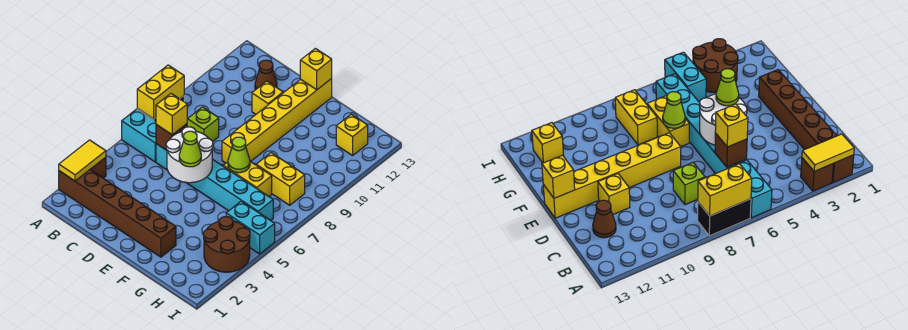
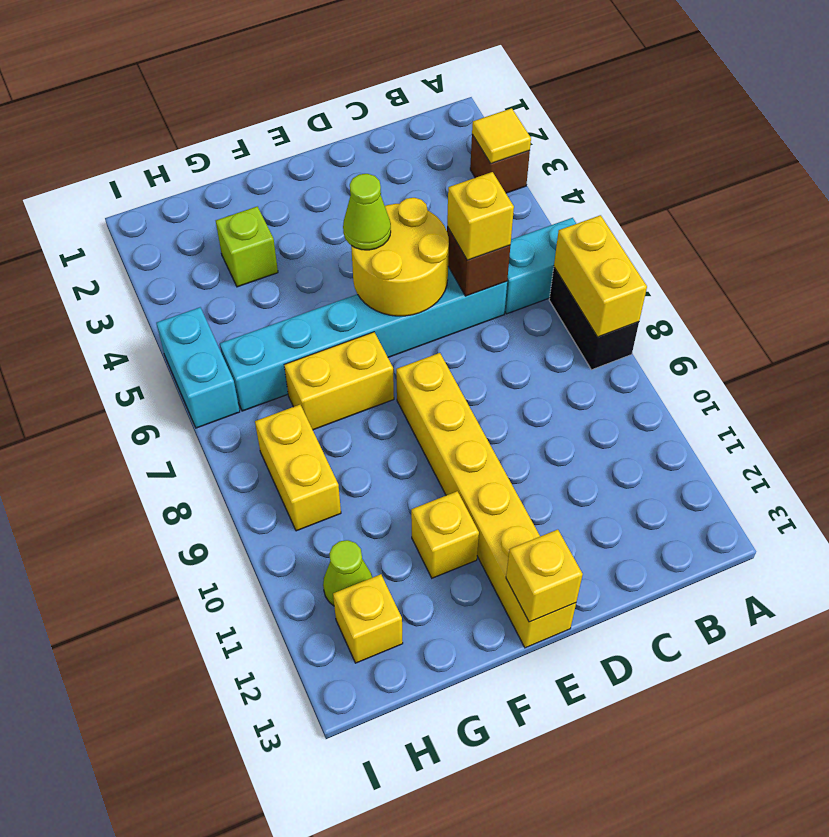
brown 1x6 brick [59,170,176,257] -> none
yellow 1x2 tile [59,140,106,181] -> yellow 1x1 tile [472,108,531,164]
lime 1x1 brick [187,107,219,141] -> lime 1x1 brick moved to [216,206,278,287]
brown 1x1 cone [255,60,277,90] -> none
white 2x2 round brick [166,127,213,183] -> yellow 2x2 round brick [351,198,449,316]
yellow 1x1 brick [252,81,283,114] -> yellow 1x1 brick moved to [411,491,479,578]
lime 1x1 cone [228,137,250,173] -> lime 1x1 cone moved to [323,540,372,606]
yellow 1x2 brick [256,153,305,205] -> yellow 1x2 brick turned to [255,405,341,531]
brown 2x2 round brick [204,217,250,272] -> none
cyan 1x2 brick [226,201,275,254] -> cyan 1x2 brick turned to [156,307,240,428]

